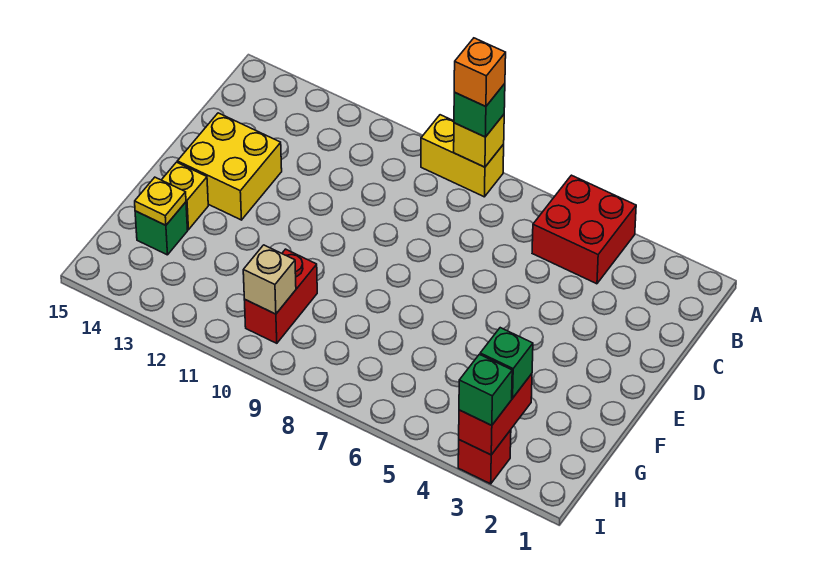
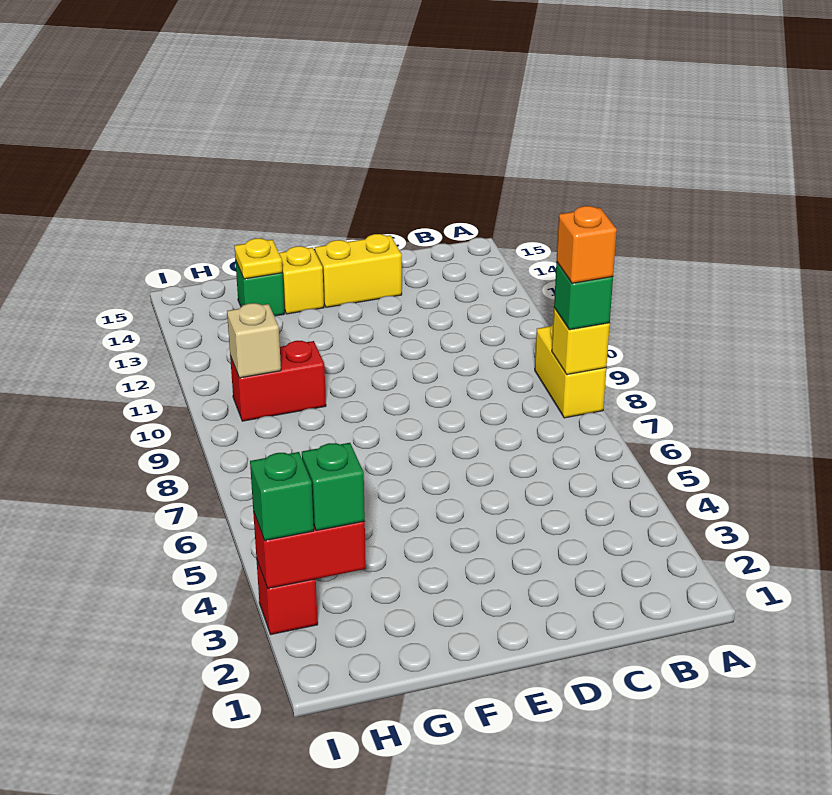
red 2x2 brick [532,175,636,284] -> none
yellow 2x2 brick [177,113,282,220] -> yellow 1x2 brick [315,234,402,307]

